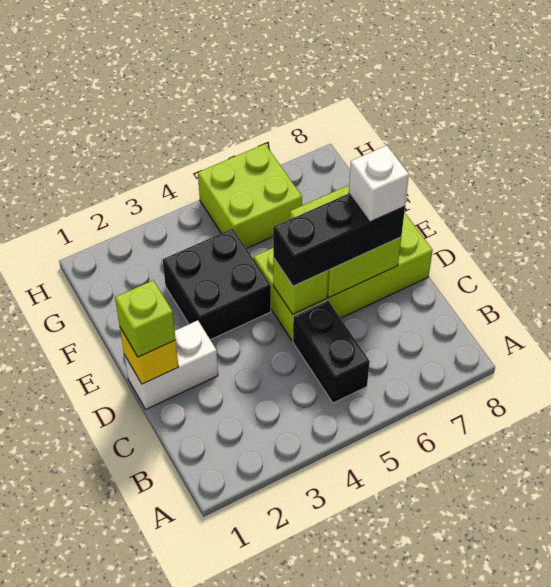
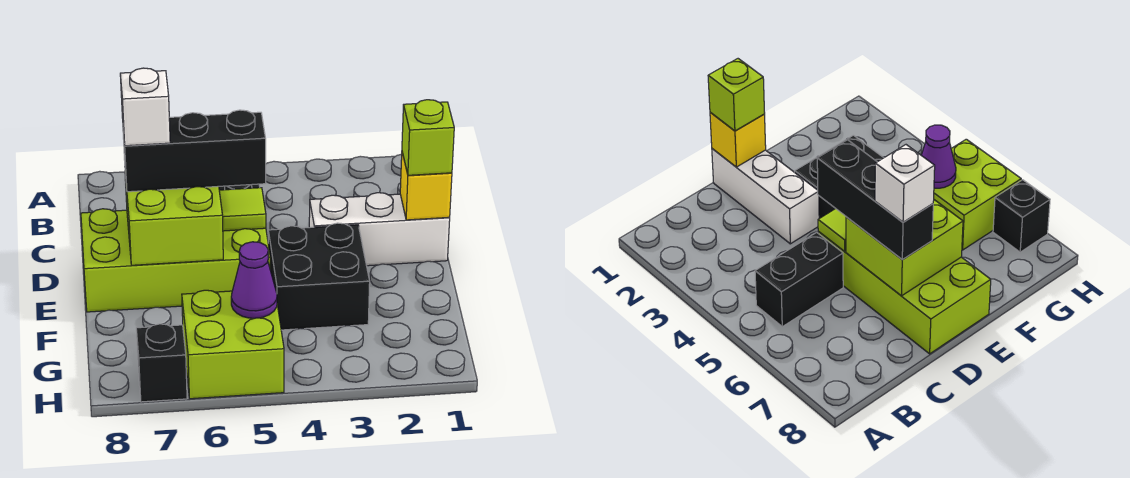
white 1x2 brick [124,320,218,409] -> white 1x3 brick [309,193,450,266]
lime 1x1 brick [273,258,328,314] -> lime 1x1 tile [219,188,266,231]
none -> purple 1x1 cone [231,242,277,318]
none -> black 1x1 brick [136,324,187,402]

